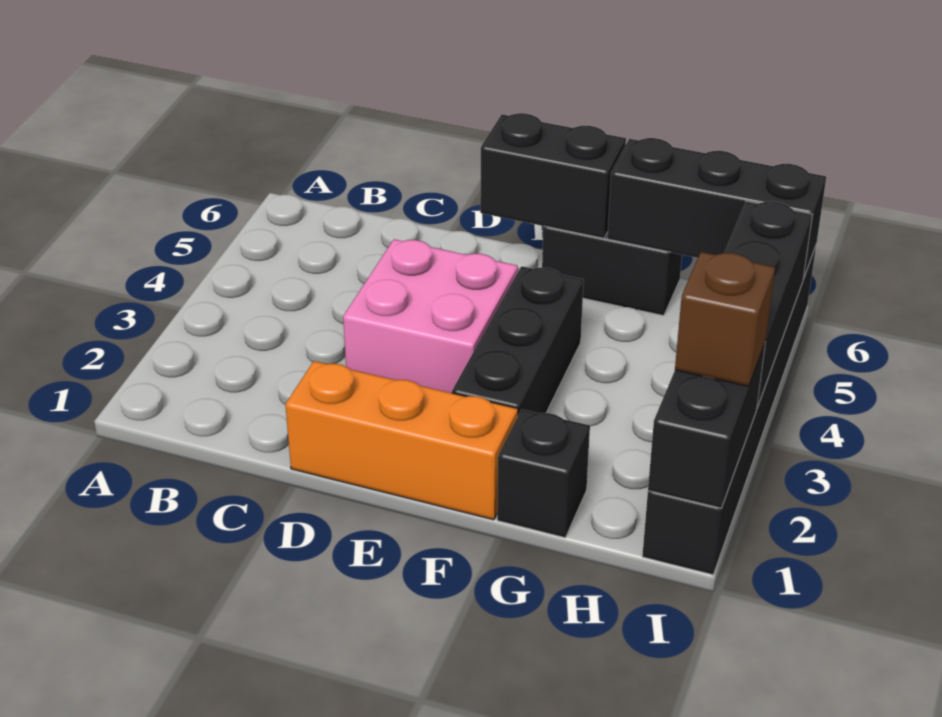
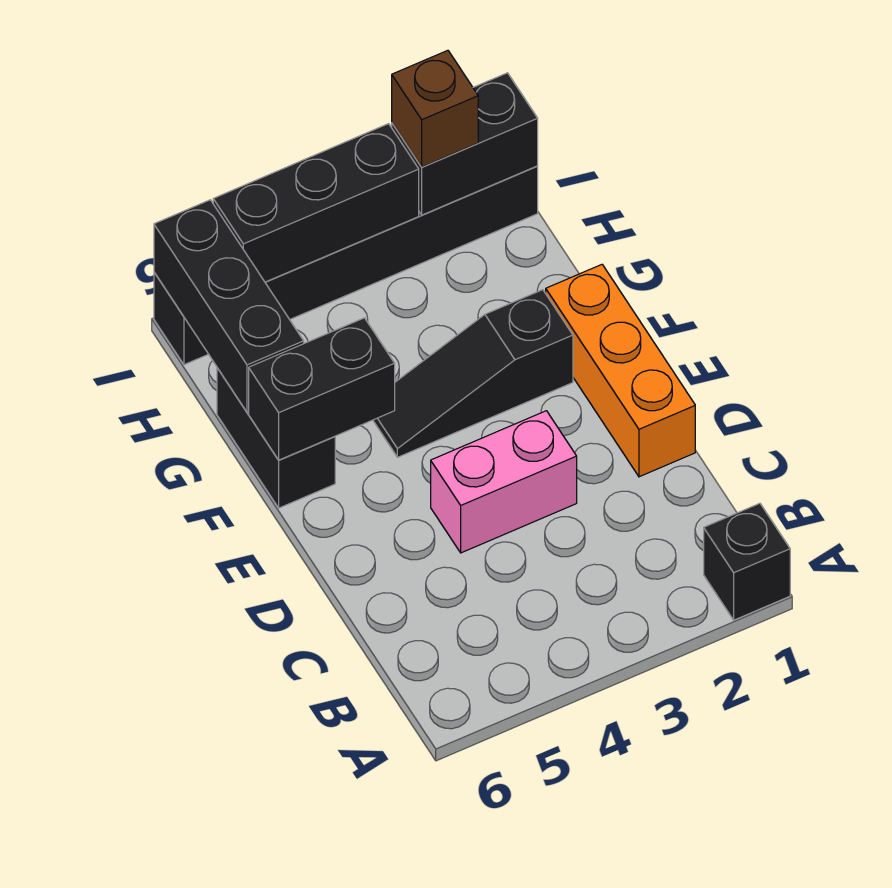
pink 2x2 brick [343,239,518,393] -> pink 1x2 brick [431,411,577,553]
black 1x2 brick [480,113,626,238] -> black 1x2 brick turned to [249,318,395,460]
black 1x3 brick [452,266,584,415] -> black 1x3 slope [373,290,573,457]
black 1x1 brick [497,410,590,538] -> black 1x1 brick moved to [704,503,790,620]

